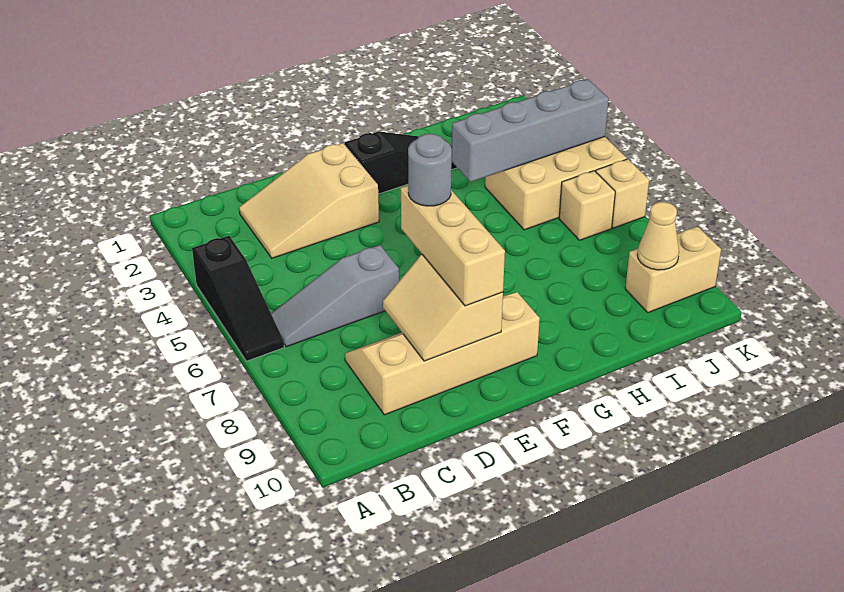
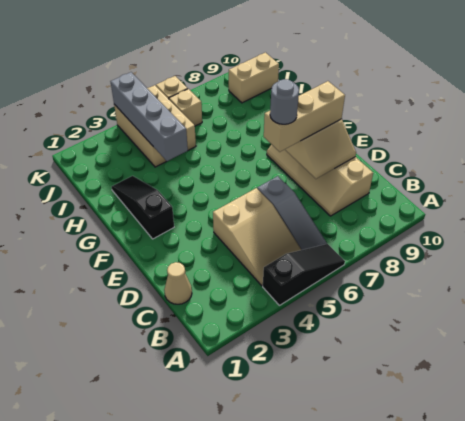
tan 2x3 slope [239,143,379,258] -> tan 2x3 slope moved to [213,188,301,286]
tan 1x2 brick [625,227,721,313] -> tan 1x2 brick turned to [229,52,279,103]
tan 1x1 cone [637,202,679,270] -> tan 1x1 cone moved to [164,262,192,304]

